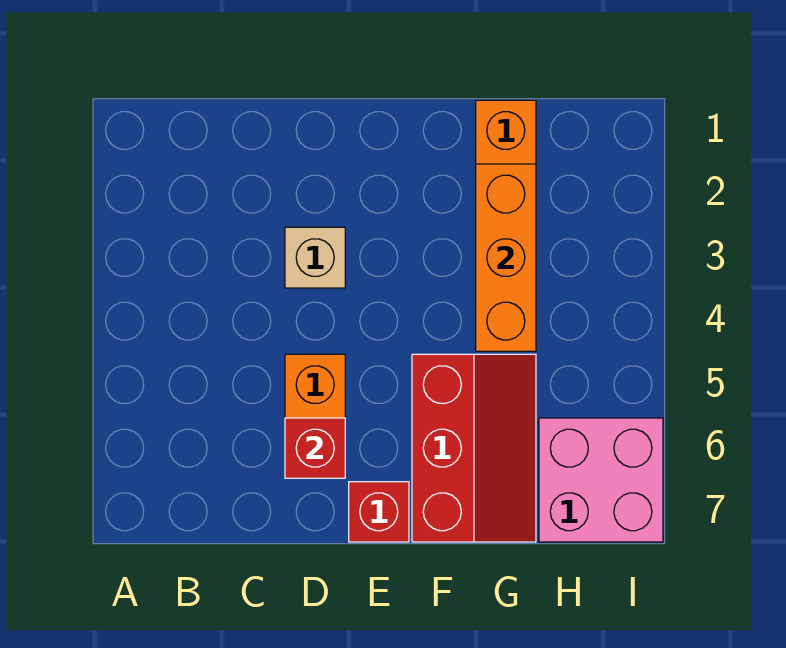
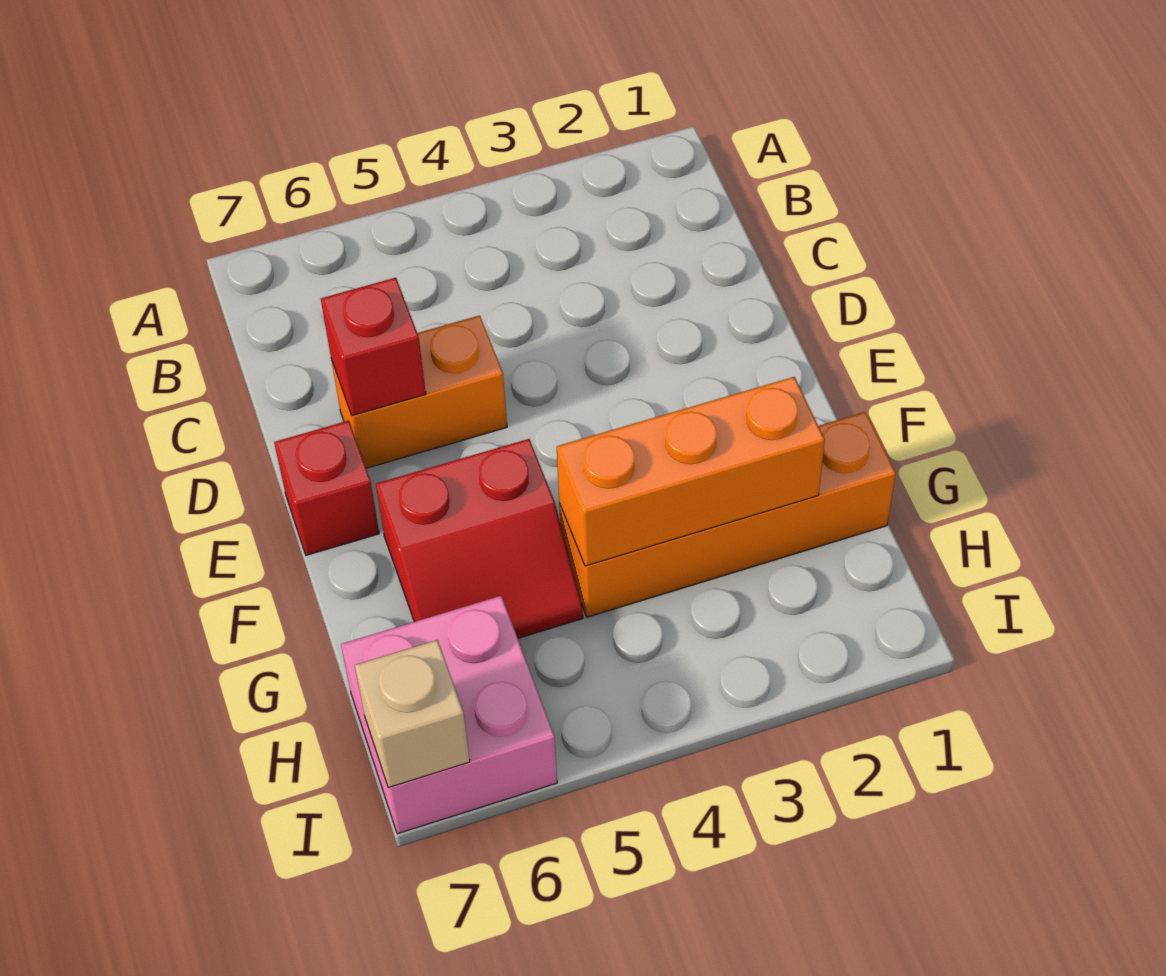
tan 1x1 brick [285,227,345,288] -> tan 1x1 brick moved to [355,640,470,787]
red 2x3 slope [412,354,536,542] -> red 2x2 slope [376,439,583,638]

